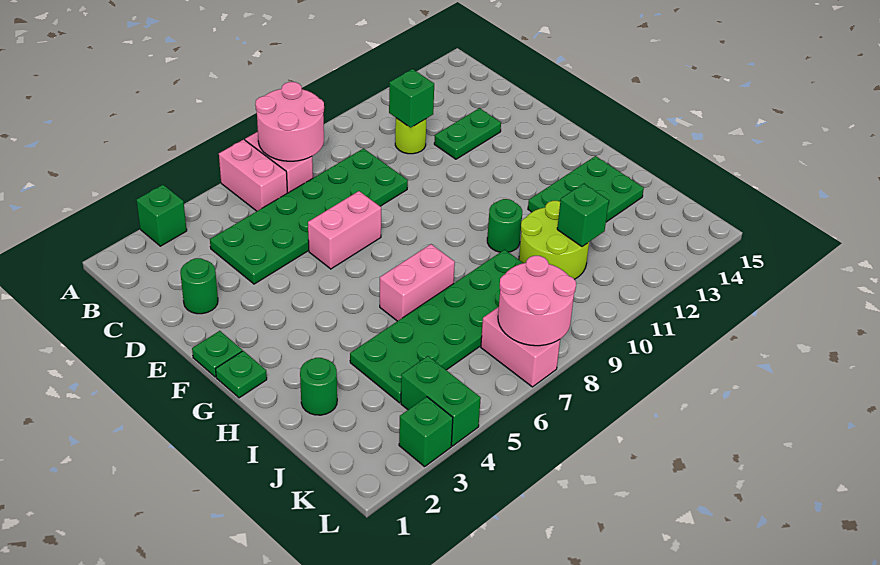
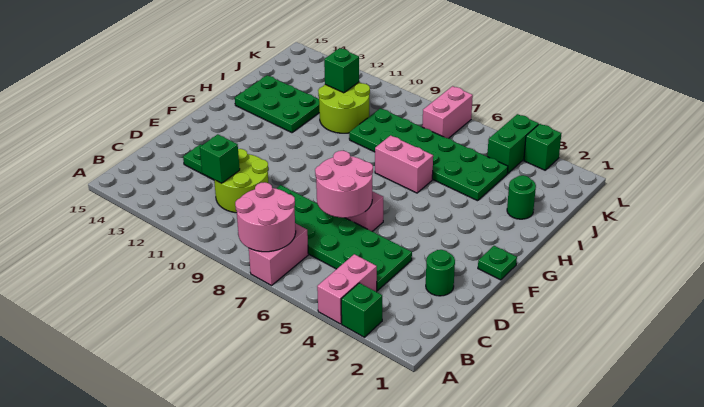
pink 1x2 brick [219,140,287,211] -> pink 1x2 brick moved to [317,254,377,324]
lime 1x1 round brick [395,118,426,154] -> lime 2x2 round brick [214,149,268,213]
green 1x1 plate [216,351,267,398] -> none
green 1x1 round brick [487,199,522,252] -> none
pink 2x2 round brick [498,256,576,346] -> pink 2x2 round brick moved to [315,151,373,218]

